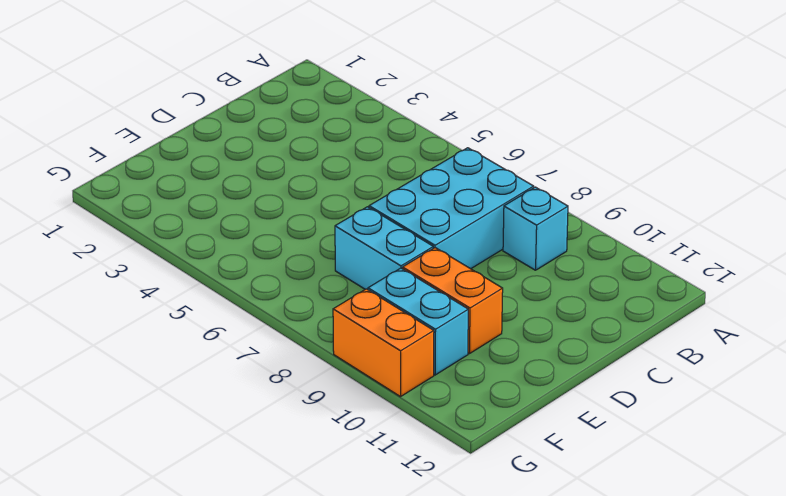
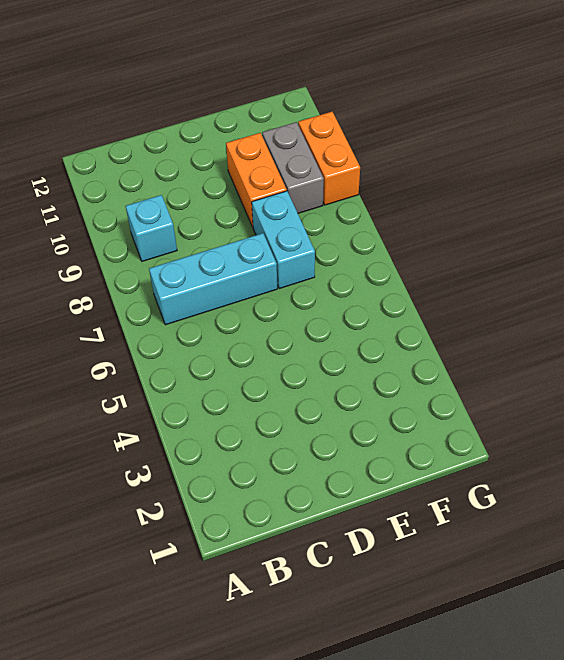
cyan 2x3 brick [369,148,534,269] -> cyan 1x3 brick [149,233,277,325]
cyan 1x2 brick [368,268,468,375] -> grey 1x2 brick [262,122,324,213]

